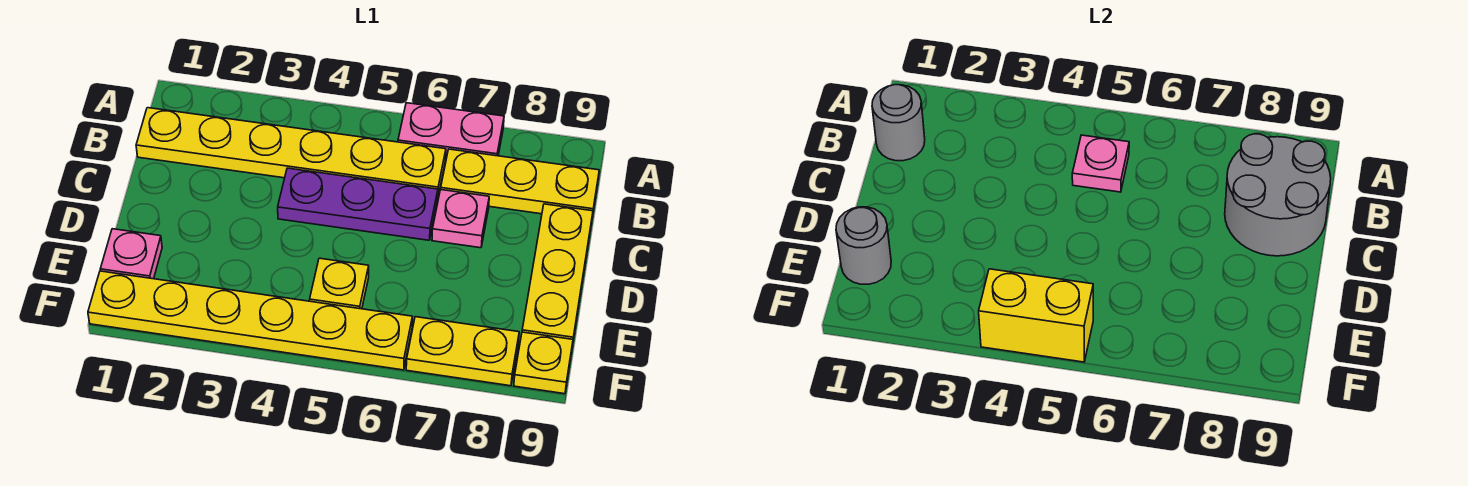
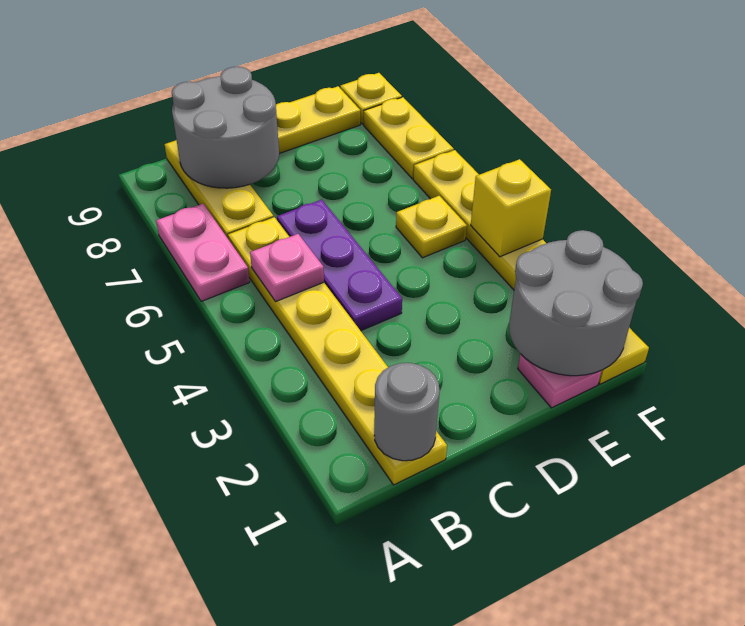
pink 1x1 plate [432,190,489,248] -> none
grey 1x1 round brick [836,207,891,284] -> grey 2x2 round brick [509,230,643,376]
yellow 1x2 brick [979,269,1093,362] -> yellow 1x1 brick [471,159,551,257]

